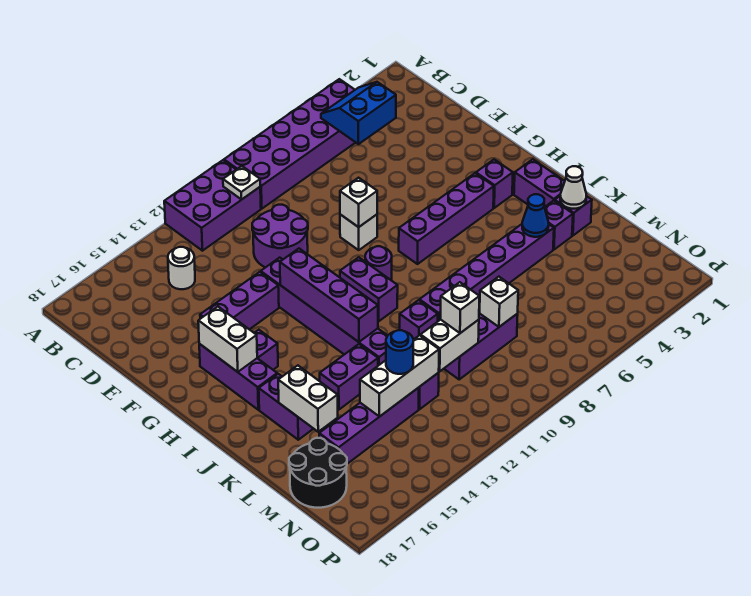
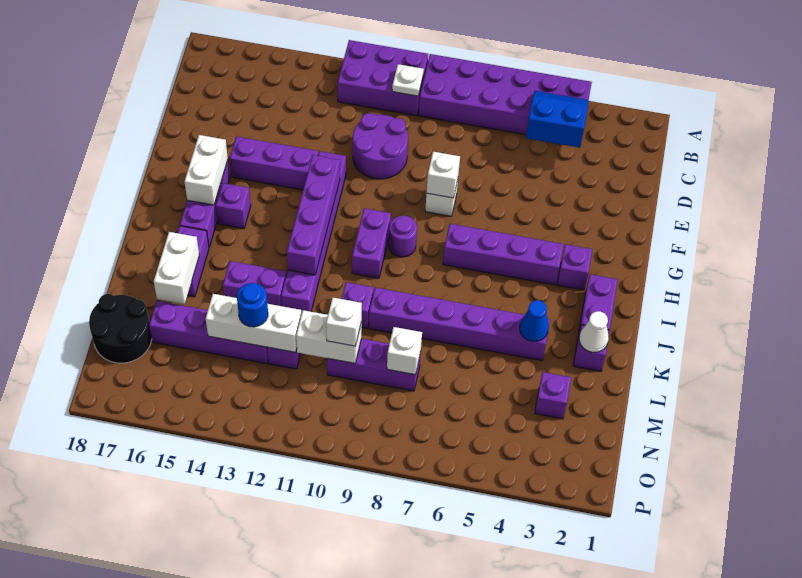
white 1x1 round brick [168,247,195,289] -> none
purple 1x1 brick [545,201,573,250] -> purple 1x1 brick moved to [535,372,571,419]

